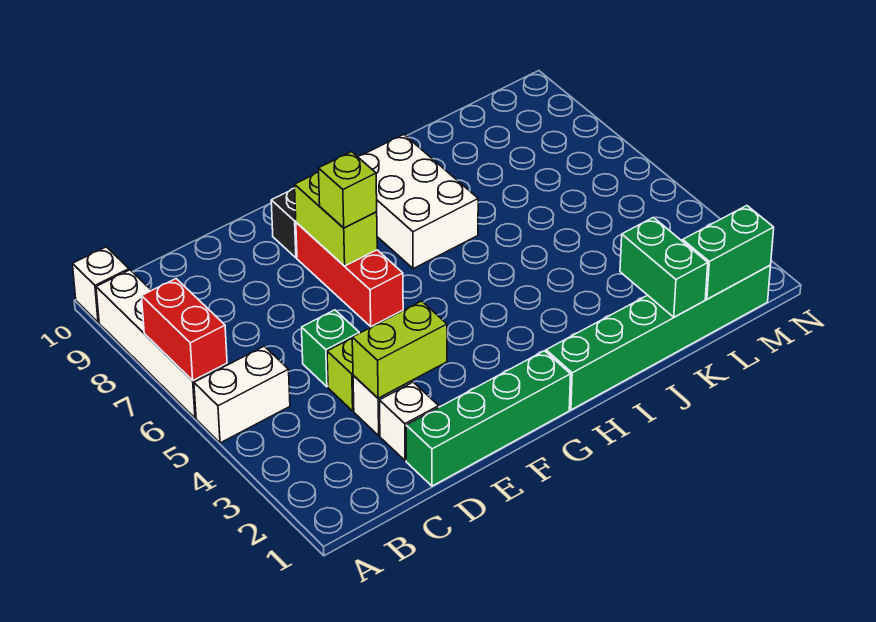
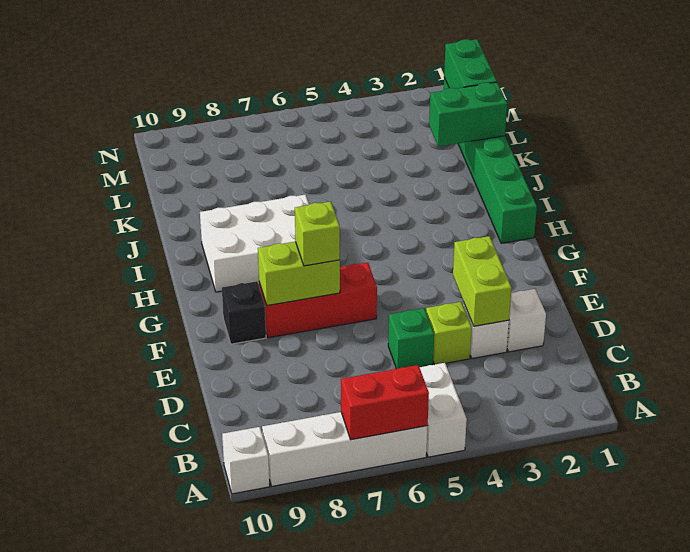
green 1x4 brick [406,351,571,486] -> none

